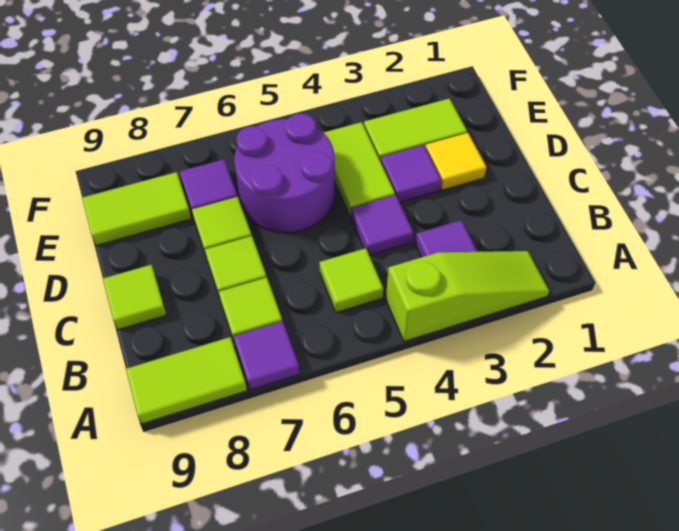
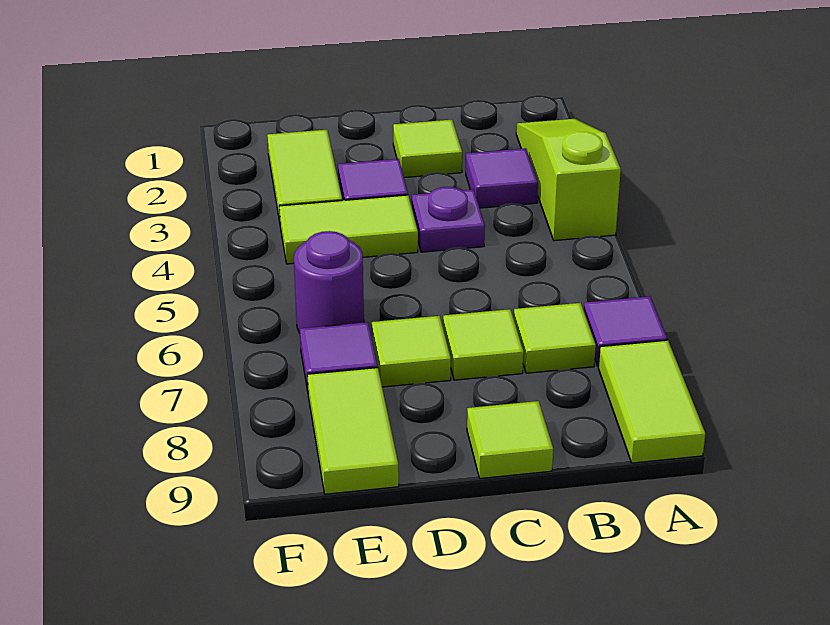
lime 1x1 tile [319,248,383,313] -> lime 1x1 tile moved to [393,120,462,178]
purple 1x1 tile [351,195,413,256] -> purple 1x1 plate [412,187,485,252]
yellow 1x1 tile [425,133,486,190] -> none
purple 2x2 round brick [234,113,335,233] -> purple 1x1 round brick [294,231,364,333]

